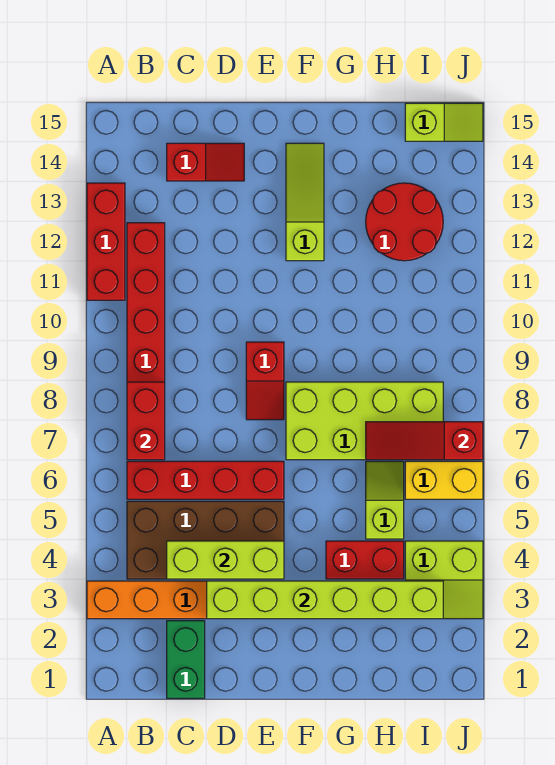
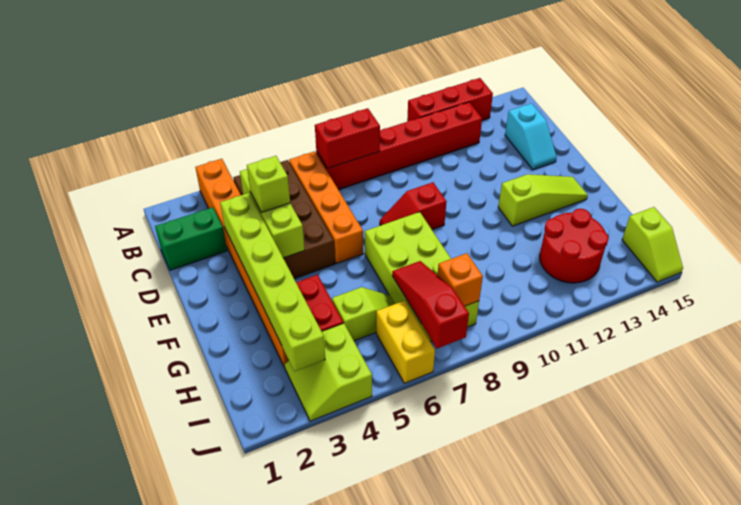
red 1x4 brick [127,461,284,499] -> orange 1x4 brick [289,151,363,263]
red 1x2 slope [167,143,244,181] -> cyan 1x2 slope [505,103,557,170]
none -> lime 1x1 brick [247,156,290,213]
none -> orange 1x1 brick [438,253,483,306]

